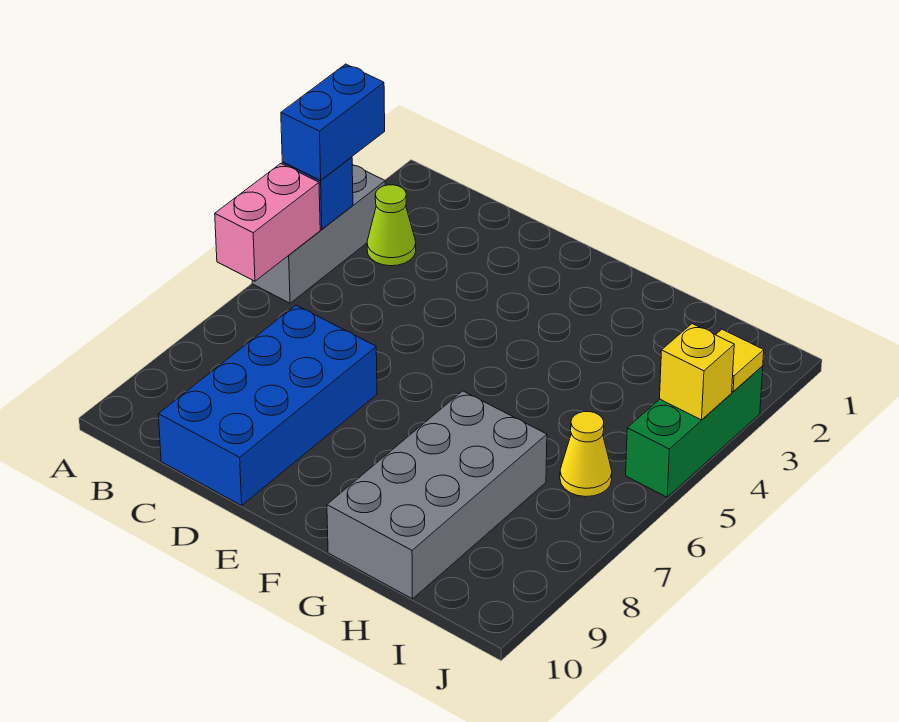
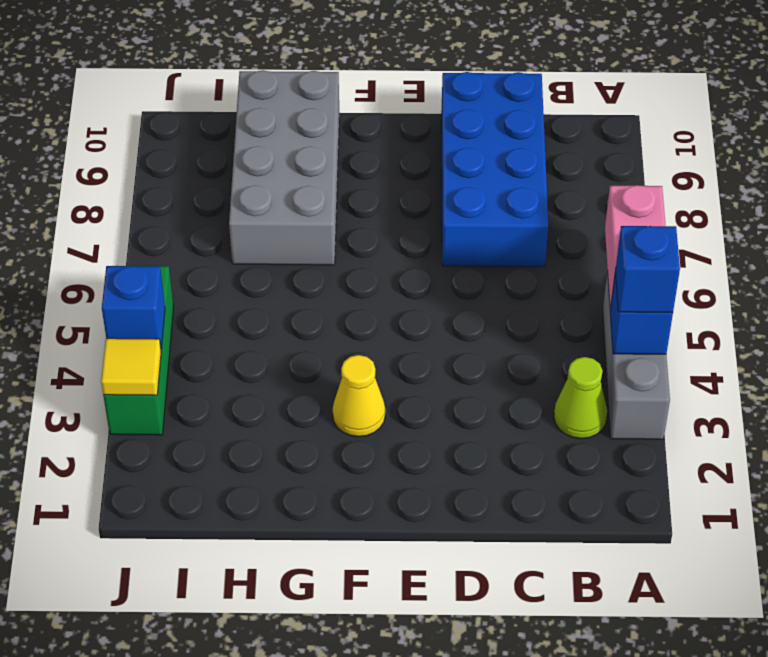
blue 1x2 brick [281,64,385,180] -> blue 1x1 brick [615,226,680,312]
yellow 1x1 cone [560,412,612,497] -> yellow 1x1 cone moved to [333,355,385,437]
yellow 1x1 brick [660,324,734,420] -> blue 1x1 brick [102,266,165,349]

